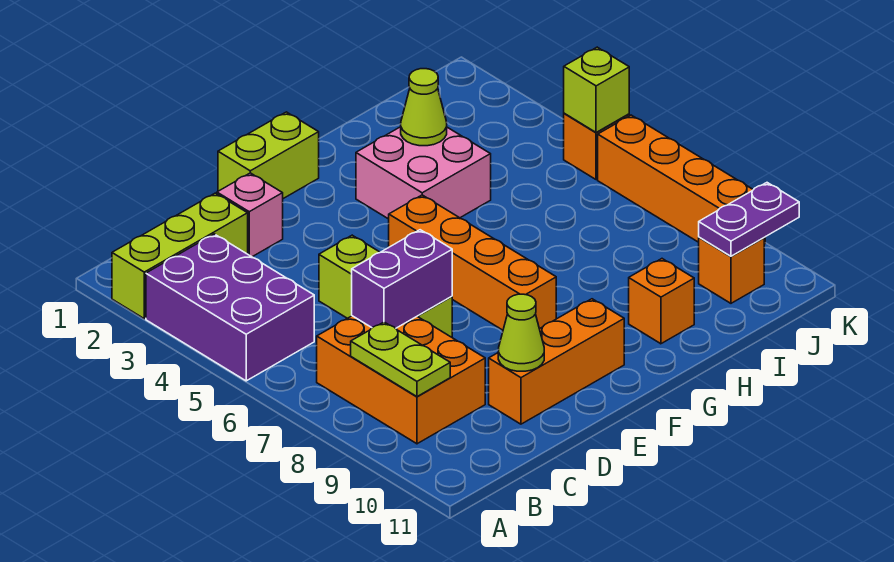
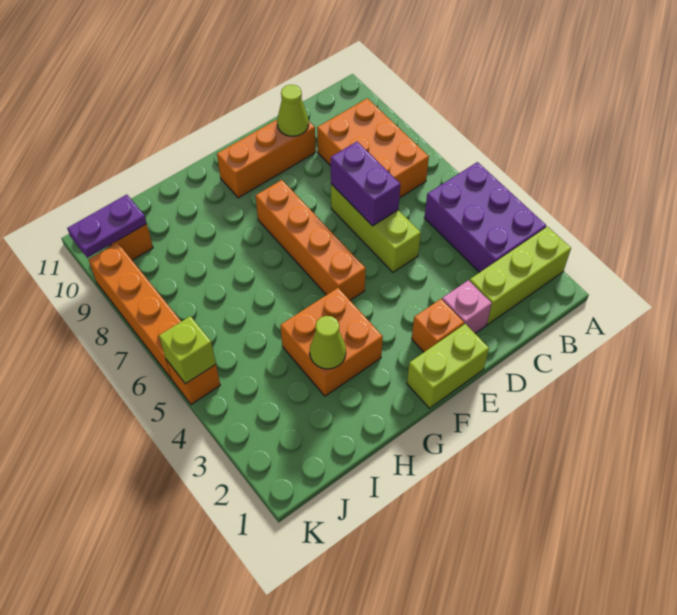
lime 1x2 plate [351,322,450,397] -> none
purple 1x2 brick [352,230,452,328] -> purple 1x2 brick turned to [331,142,400,226]
pink 2x2 brick [356,127,491,219] -> orange 2x2 brick [280,288,383,396]
orange 1x1 brick [629,259,694,344] -> orange 1x1 brick moved to [412,299,464,352]

